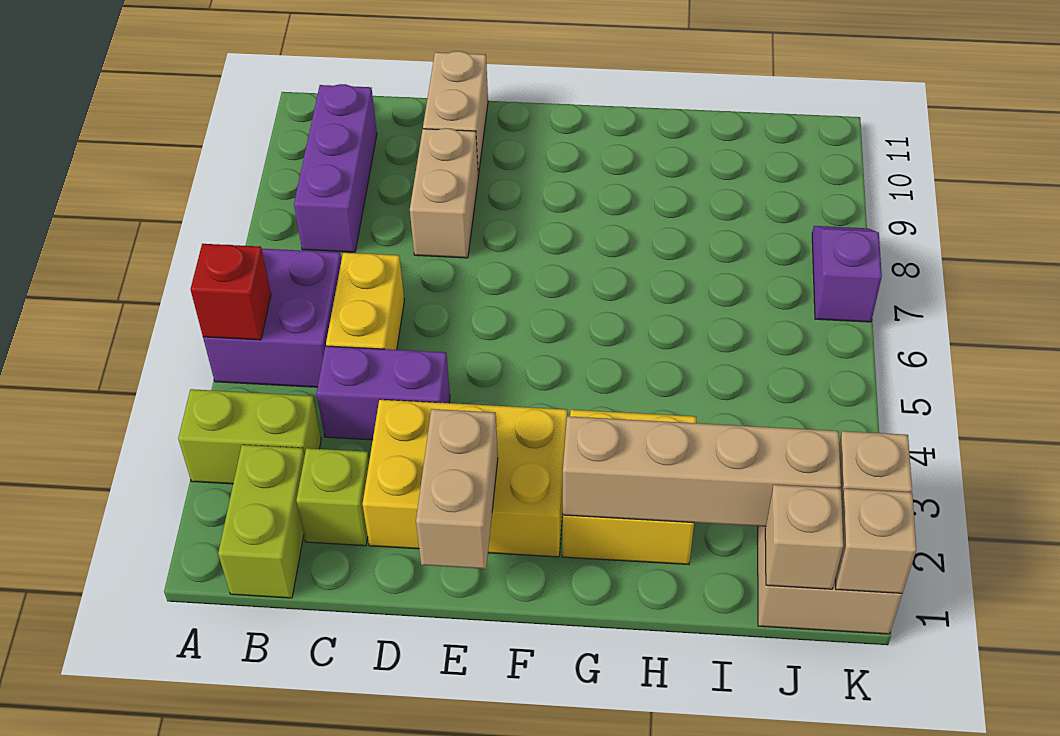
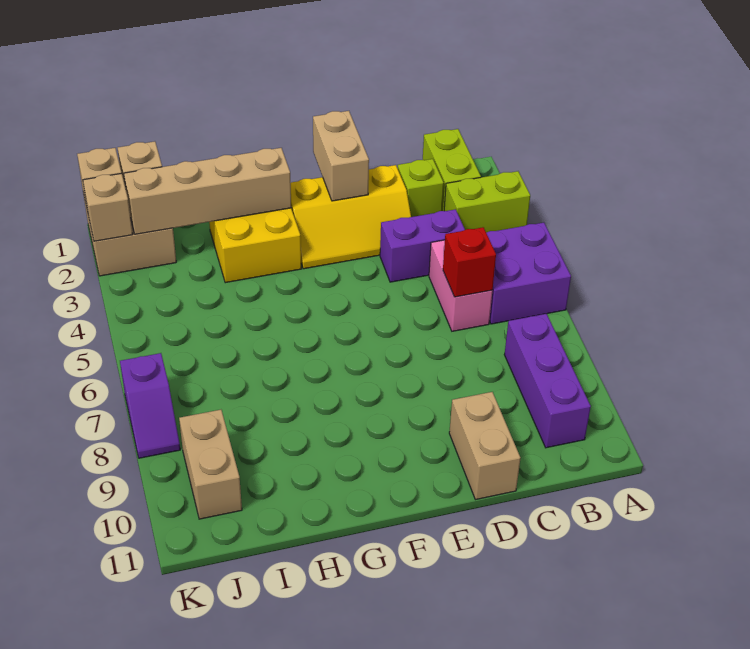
red 1x1 brick [191,244,271,340] -> red 1x1 brick moved to [443,227,496,297]
yellow 1x2 brick [326,253,404,350] -> pink 1x2 brick [429,240,492,331]
yellow 2x3 brick [363,399,567,557] -> yellow 2x3 slope [291,165,411,269]
tan 1x2 brick [410,128,478,258] -> tan 1x2 brick moved to [179,410,242,519]

